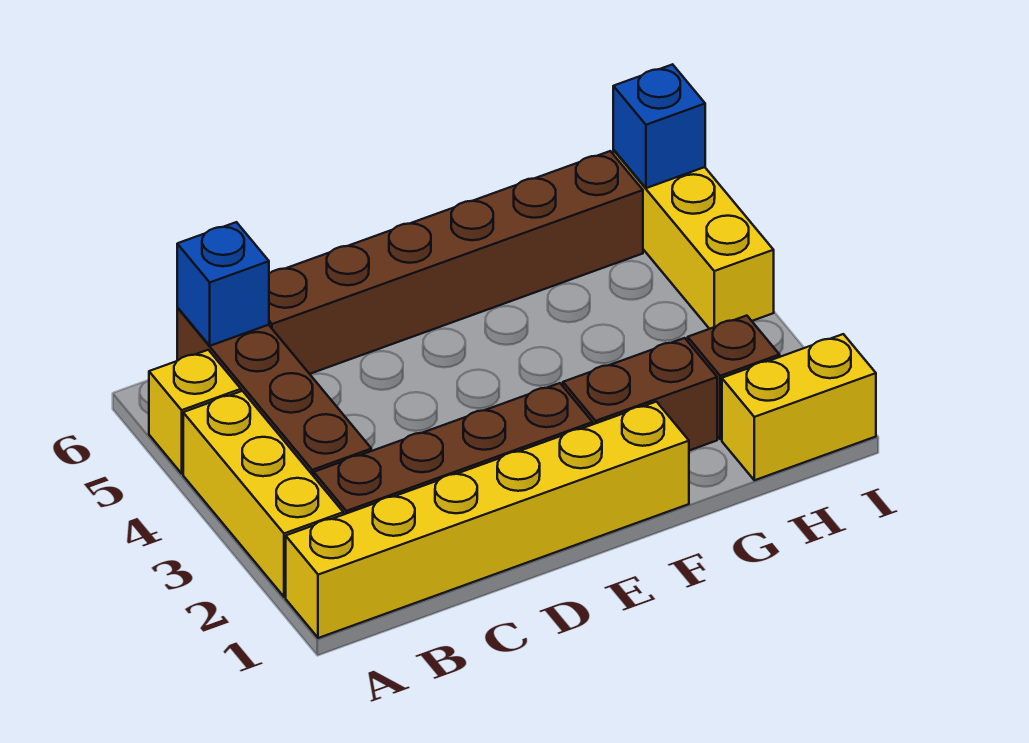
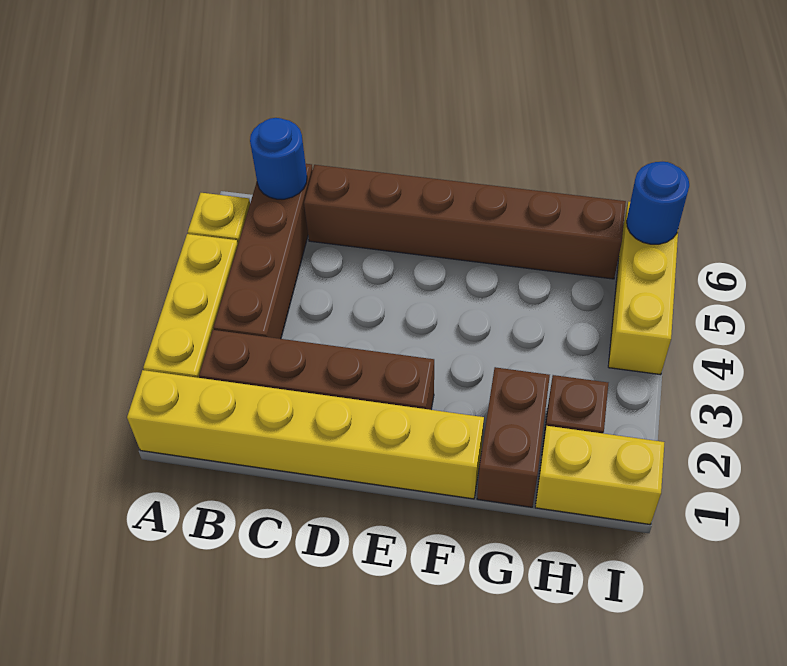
blue 1x1 brick [177,222,269,346] -> blue 1x1 round brick [250,118,307,199]
brown 1x2 brick [563,338,717,450] -> brown 1x2 brick turned to [477,367,550,507]
blue 1x1 brick [613,64,705,188] -> blue 1x1 round brick [627,162,689,244]

